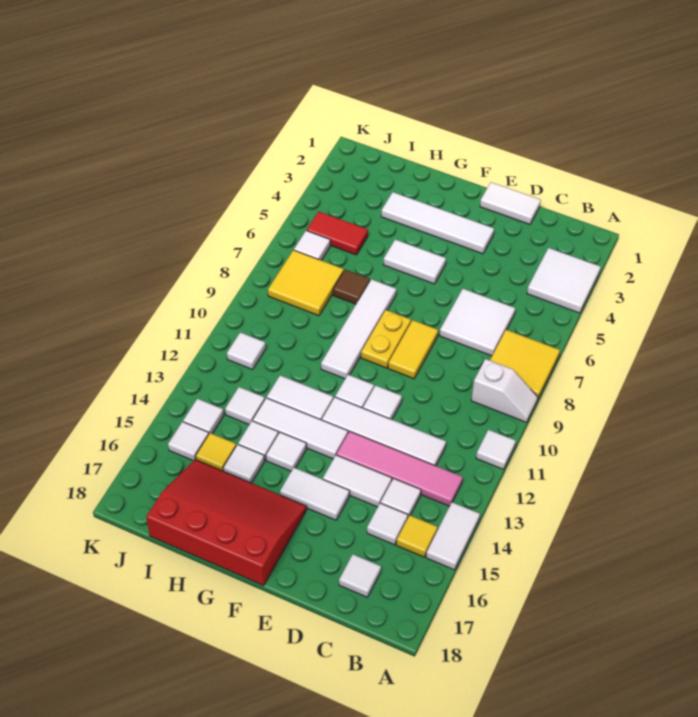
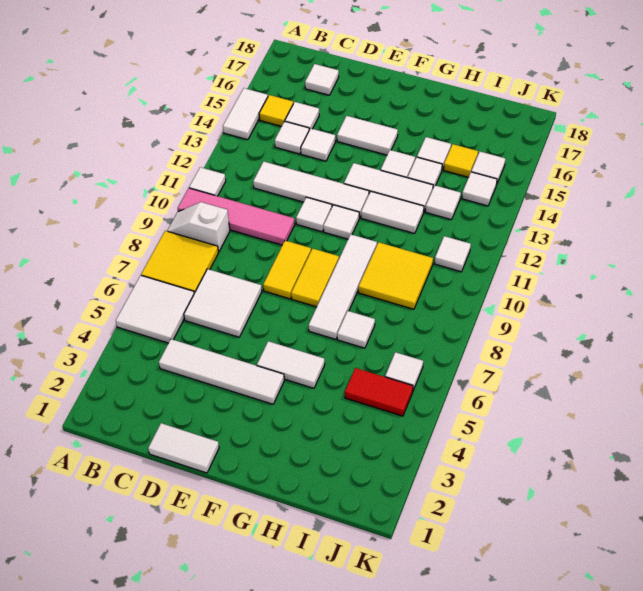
white 2x2 tile [527,248,601,313] -> white 2x2 tile moved to [116,275,194,343]
pink 1x4 tile [337,431,463,506] -> pink 1x4 tile moved to [178,188,295,245]
white 1x2 tile [323,455,392,507] -> white 1x1 tile [301,128,335,161]
white 1x4 tile [381,192,494,254] -> white 1x4 tile moved to [159,339,284,404]
yellow 1x2 plate [361,310,411,368] -> yellow 1x2 tile [291,249,339,307]
red 3x4 slope [146,460,307,586] -> none
brown 1x1 tile [333,270,370,304] -> white 1x1 tile [337,311,375,348]
yellow 2x2 tile [268,250,344,316] -> yellow 2x2 tile moved to [358,242,433,309]

